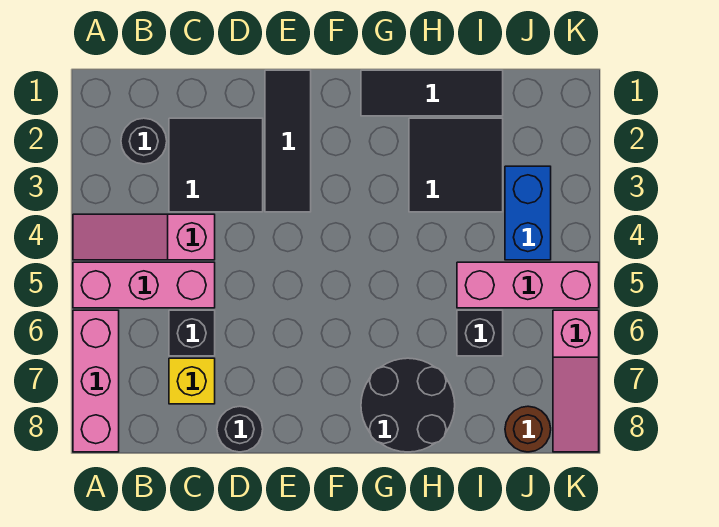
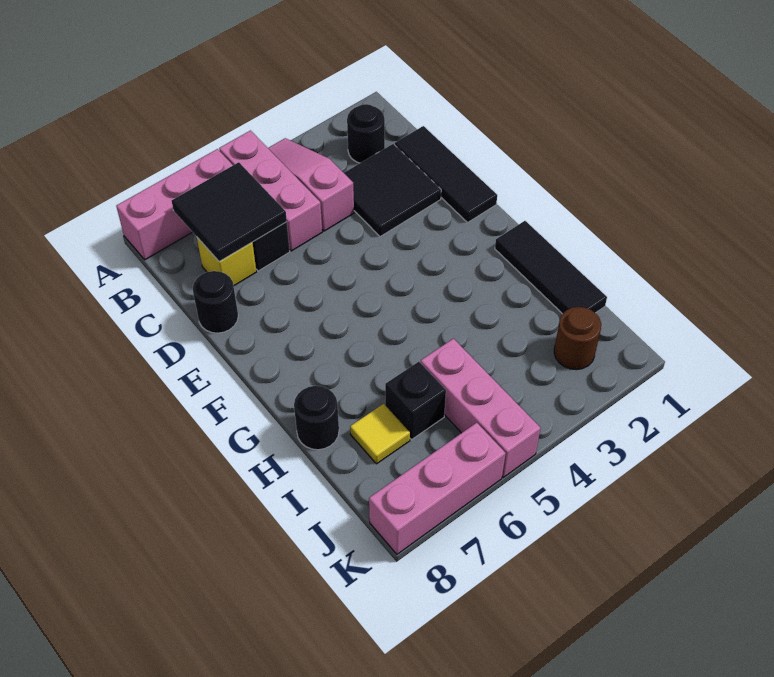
black 1x3 tile [265,70,311,212] -> black 1x3 tile turned to [395,126,497,222]
black 2x2 round brick [361,358,455,452] -> black 1x1 round brick [294,386,339,450]
black 2x2 tile [409,118,503,212] -> black 2x2 tile moved to [172,162,287,262]
none -> yellow 1x1 tile [350,404,410,464]
blue 1x2 brick [505,166,551,260] -> none
brown 1x1 round brick [505,406,551,452] -> brown 1x1 round brick moved to [554,307,601,370]
pink 1x3 slope [553,310,599,452] -> pink 1x3 brick [369,423,506,554]

